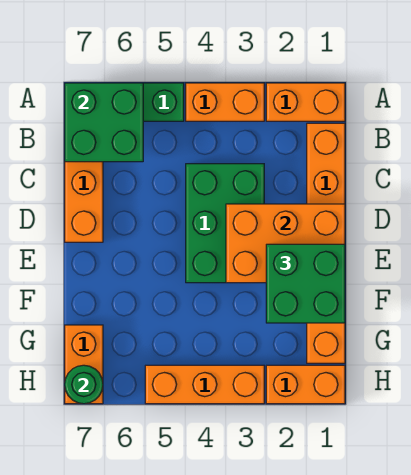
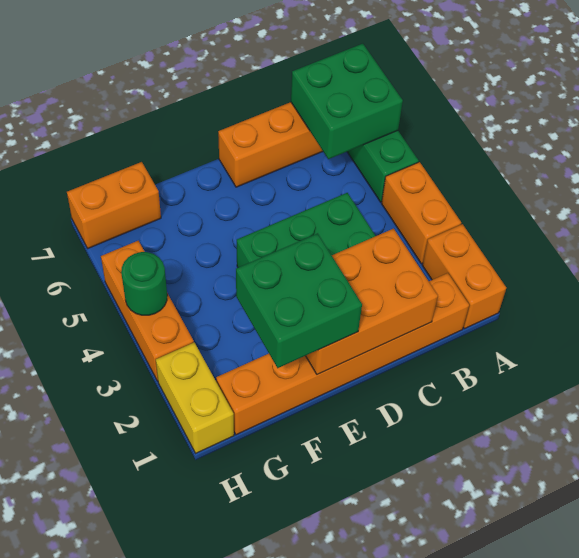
orange 2x3 brick [226,204,345,283] -> orange 2x3 brick turned to [306,229,438,374]
orange 1x2 brick [266,365,345,404] -> yellow 1x2 brick [156,342,234,453]
green 1x1 round brick [65,365,103,404] -> green 1x1 round brick moved to [121,252,167,315]

